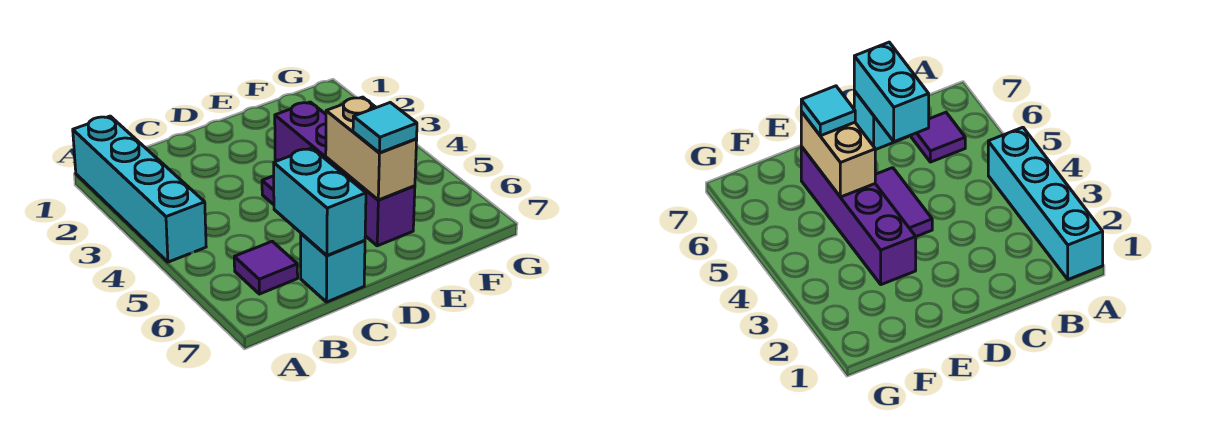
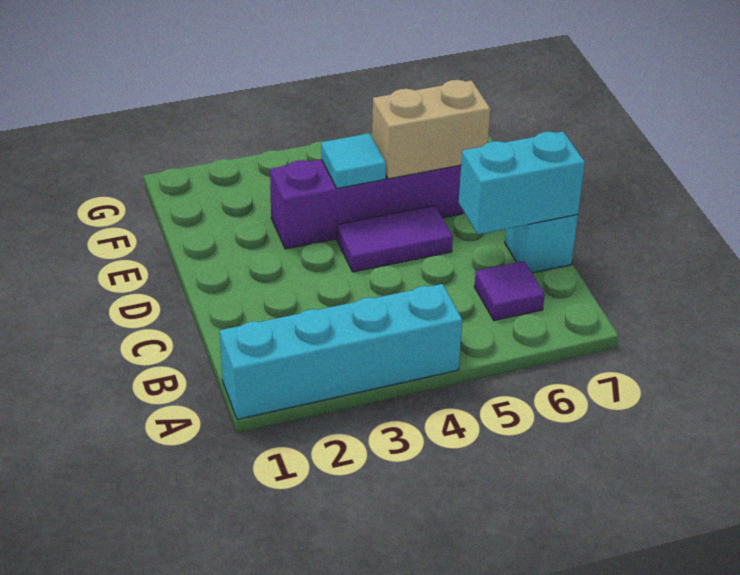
cyan 1x1 tile [353,103,417,153] -> cyan 1x1 tile moved to [321,133,386,189]

